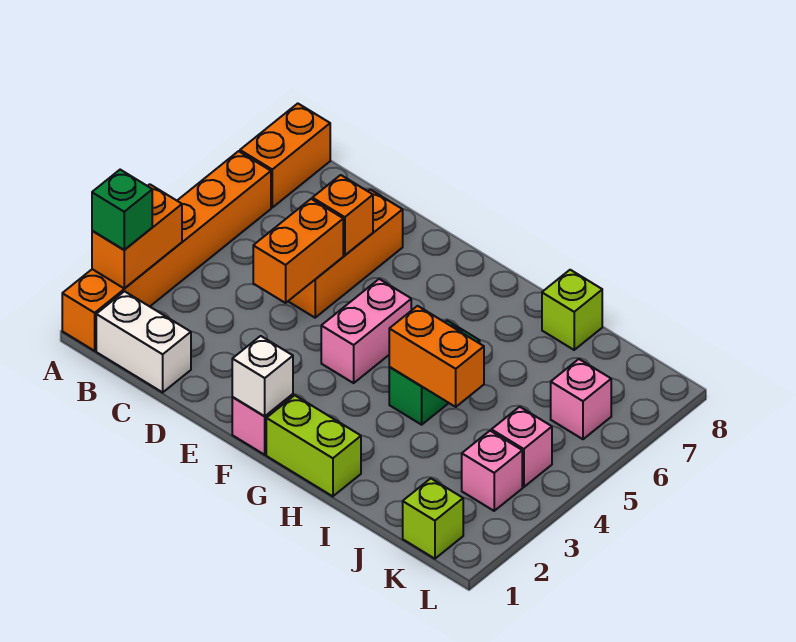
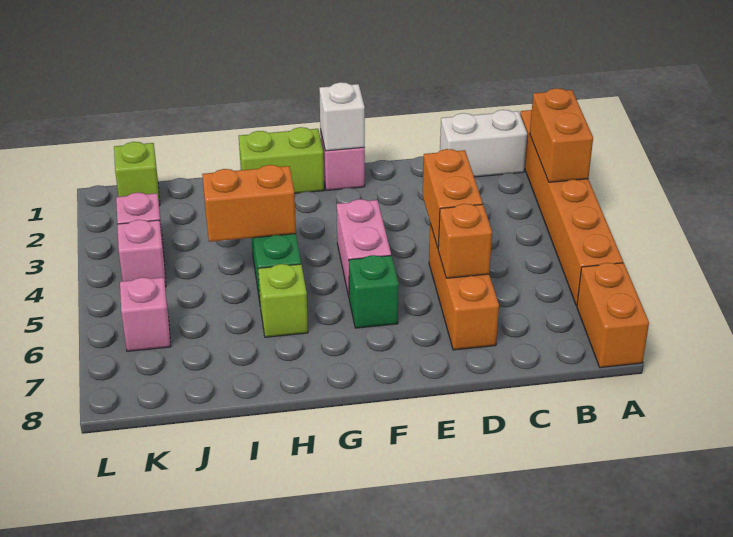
green 1x1 brick [92,170,152,250] -> green 1x1 brick moved to [349,255,399,328]
lime 1x1 brick [542,270,602,350] -> lime 1x1 brick moved to [258,264,308,337]

